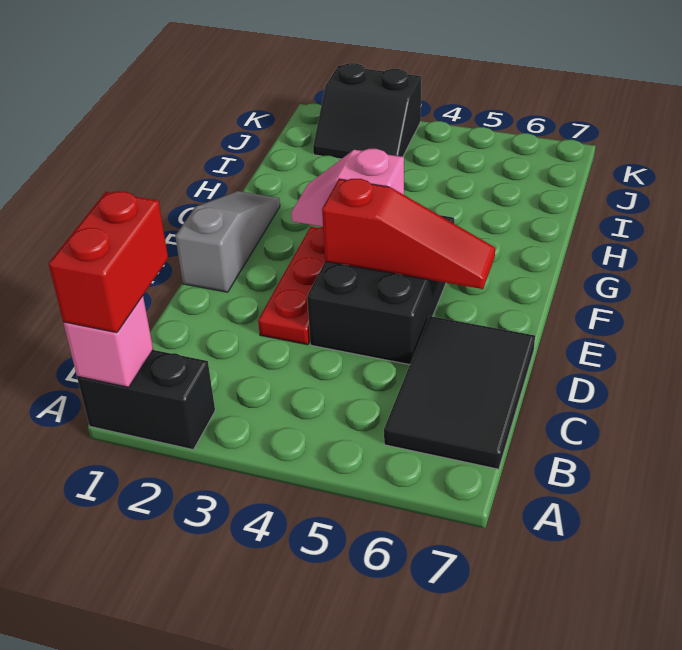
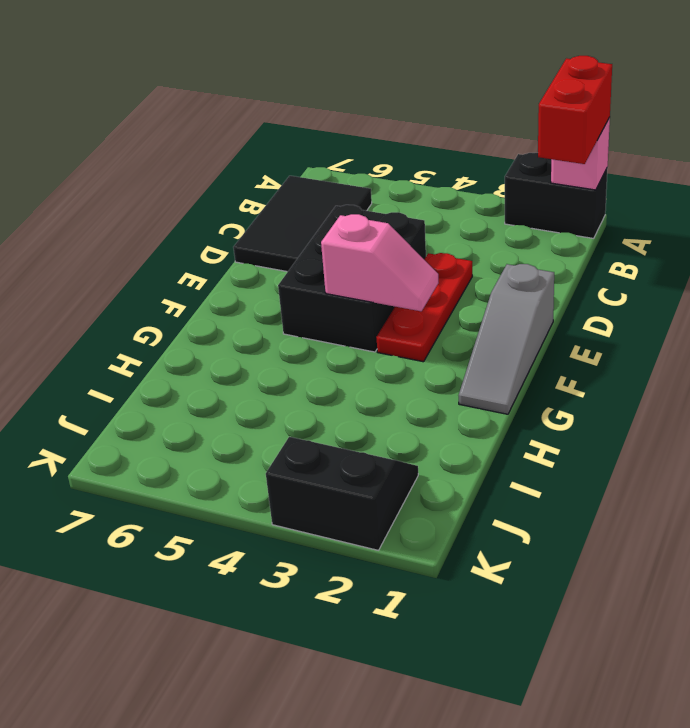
red 1x3 slope [322,179,495,289] -> none

